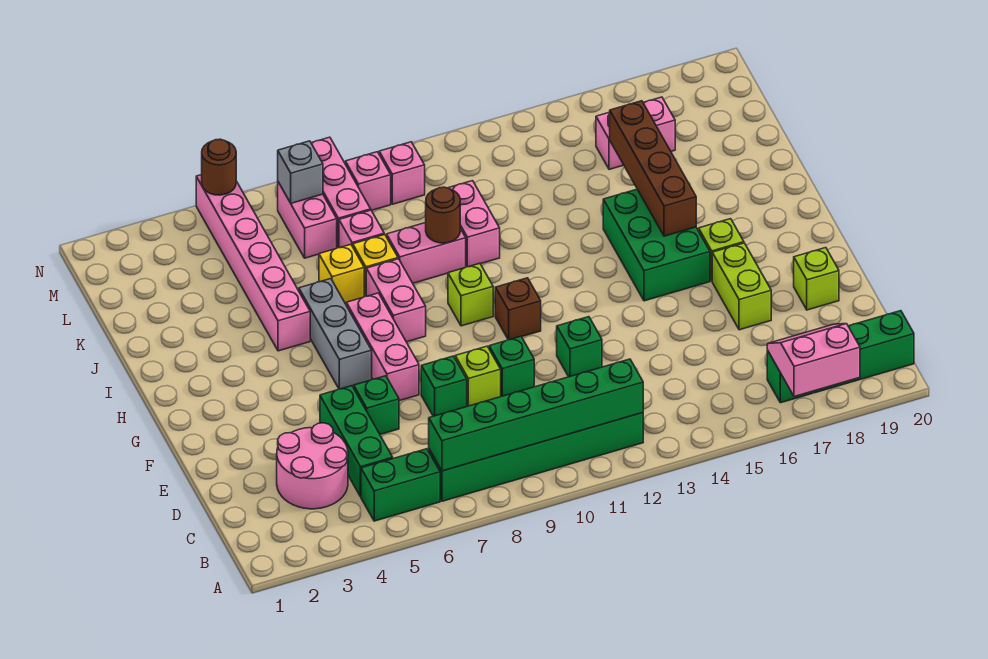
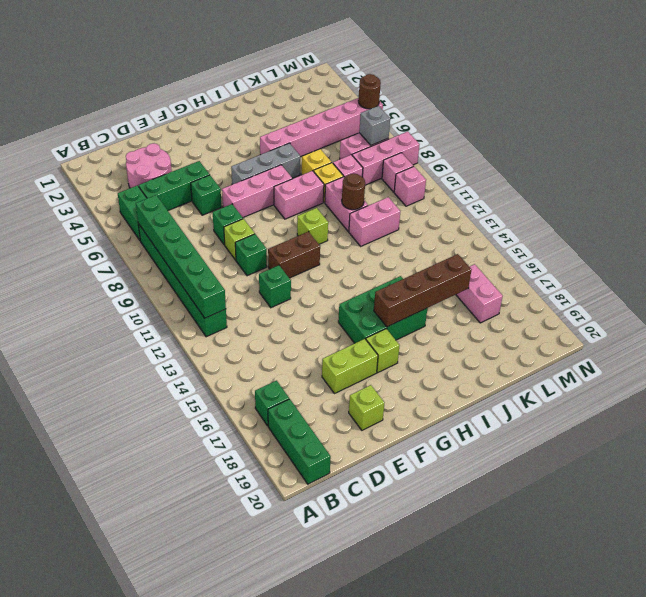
pink 2x2 slope [767,324,860,397] -> none
brown 1x1 brick [495,278,541,340] -> brown 1x2 brick [268,232,320,278]

